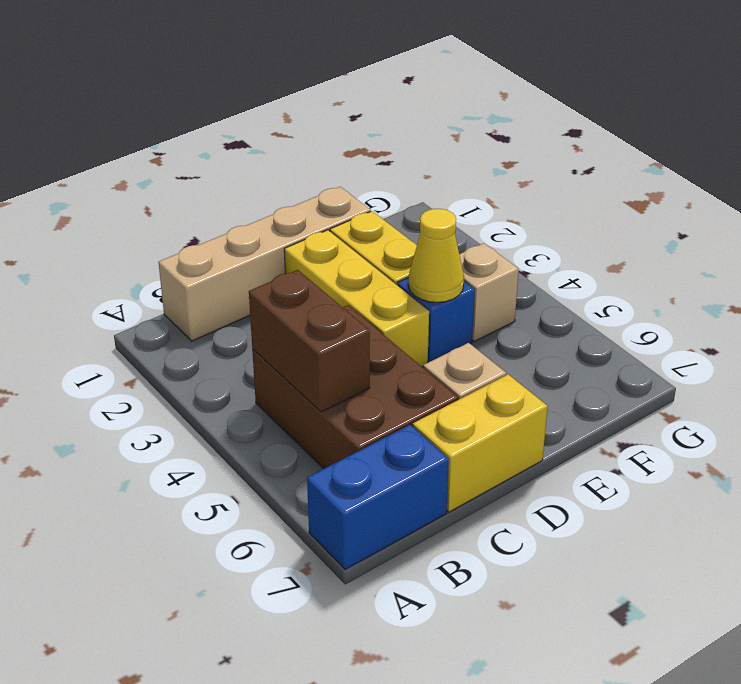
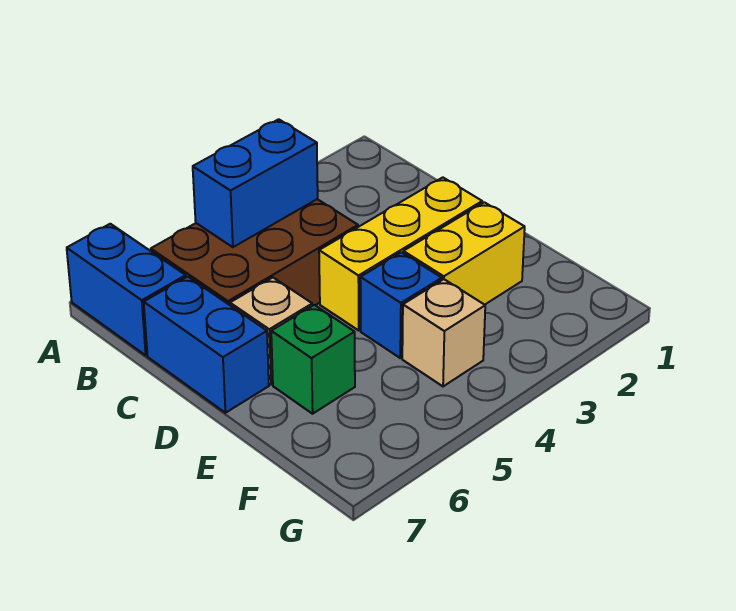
tan 1x4 brick [158,187,371,341] -> none
brown 1x2 brick [249,270,370,412] -> blue 1x2 brick [193,119,318,247]
yellow 1x2 brick [413,375,548,512] -> blue 1x2 brick [144,277,269,413]
yellow 1x1 cone [408,209,464,302] -> none
none -> green 1x1 brick [271,305,355,414]

